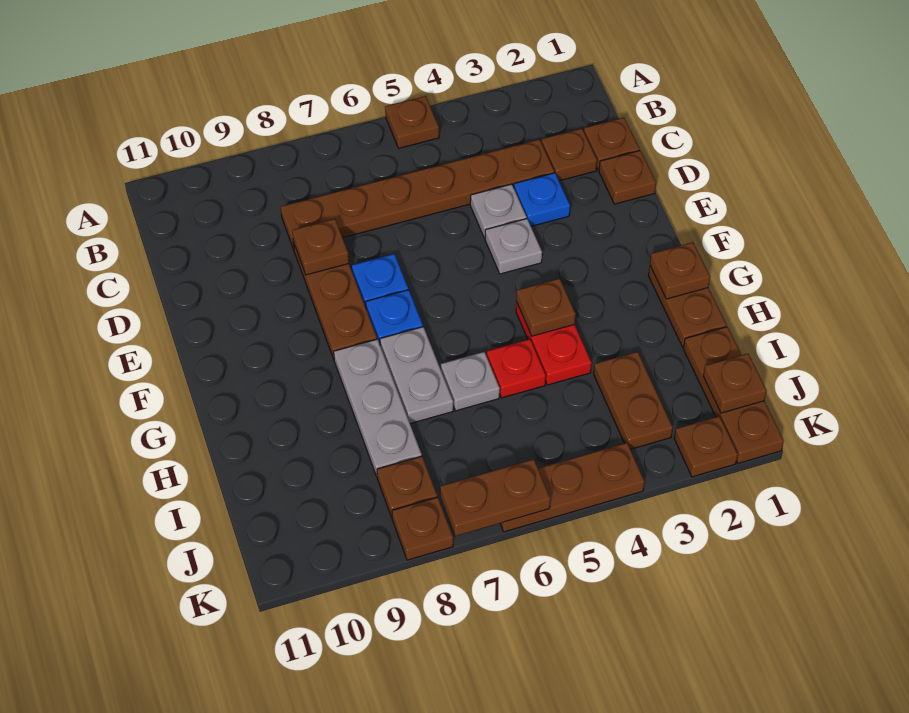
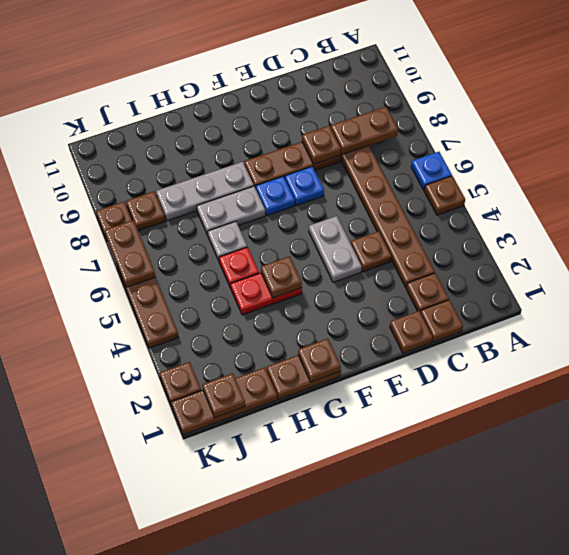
blue 1x1 plate [514,173,570,226] -> blue 1x1 plate moved to [411,152,452,190]
grey 1x1 plate [470,184,527,238] -> brown 1x1 plate [351,231,392,272]
grey 1x1 plate [485,219,542,274] -> grey 1x2 plate [309,216,362,282]
brown 1x2 plate [594,352,673,449] -> brown 1x2 plate moved to [331,107,398,155]

